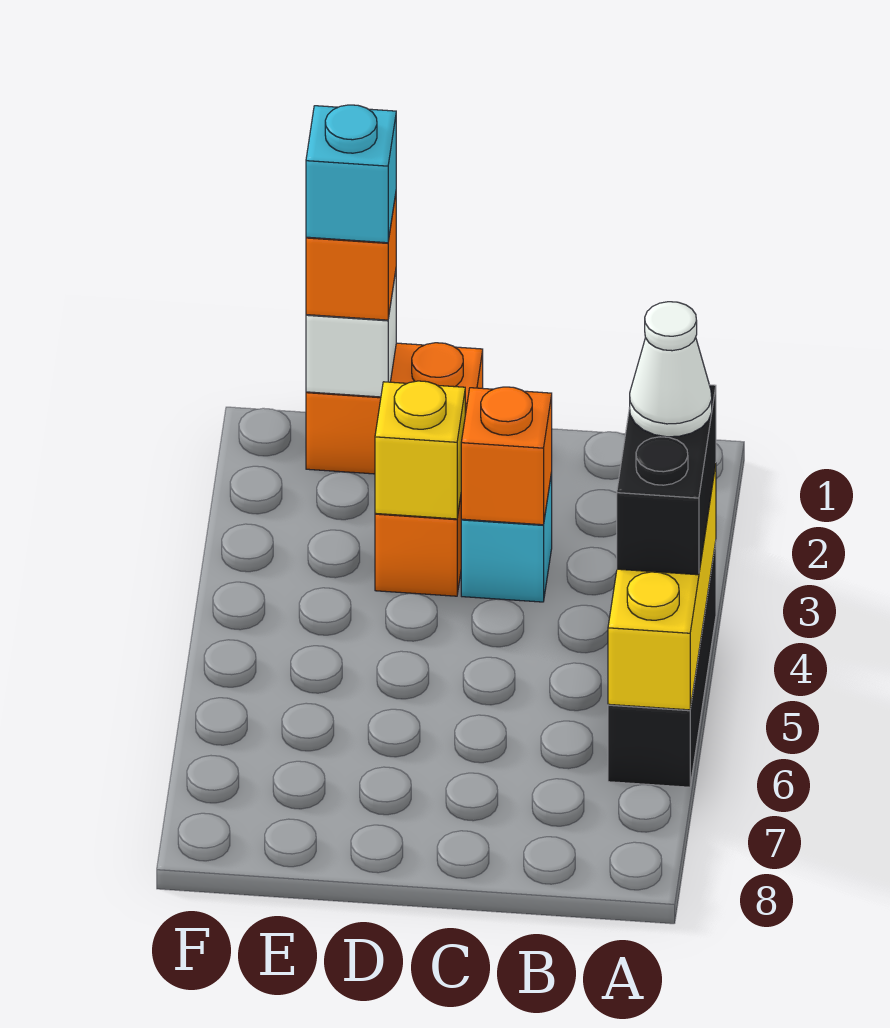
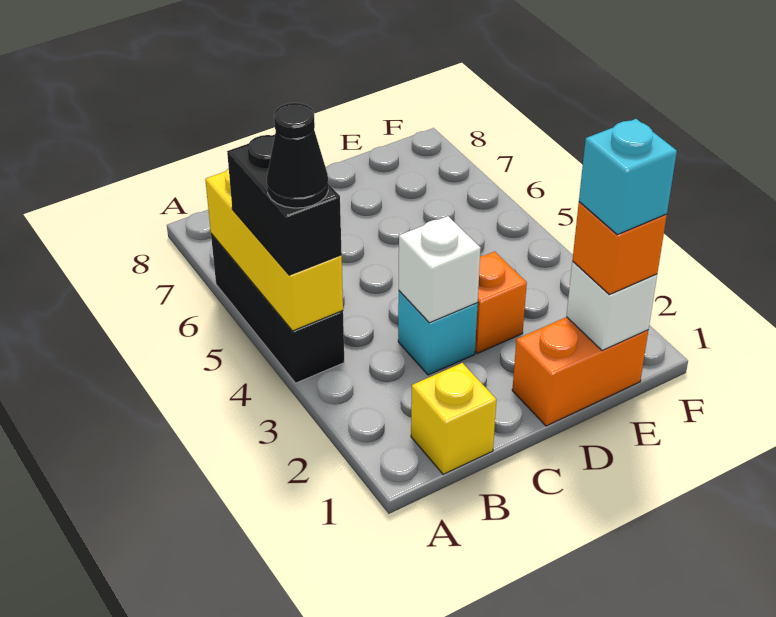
white 1x1 cone [630,302,712,437] -> black 1x1 cone [267,103,328,208]
orange 1x1 brick [461,387,552,525] -> white 1x1 brick [399,216,481,323]
yellow 1x1 brick [375,381,465,519] -> yellow 1x1 brick moved to [411,363,497,474]

